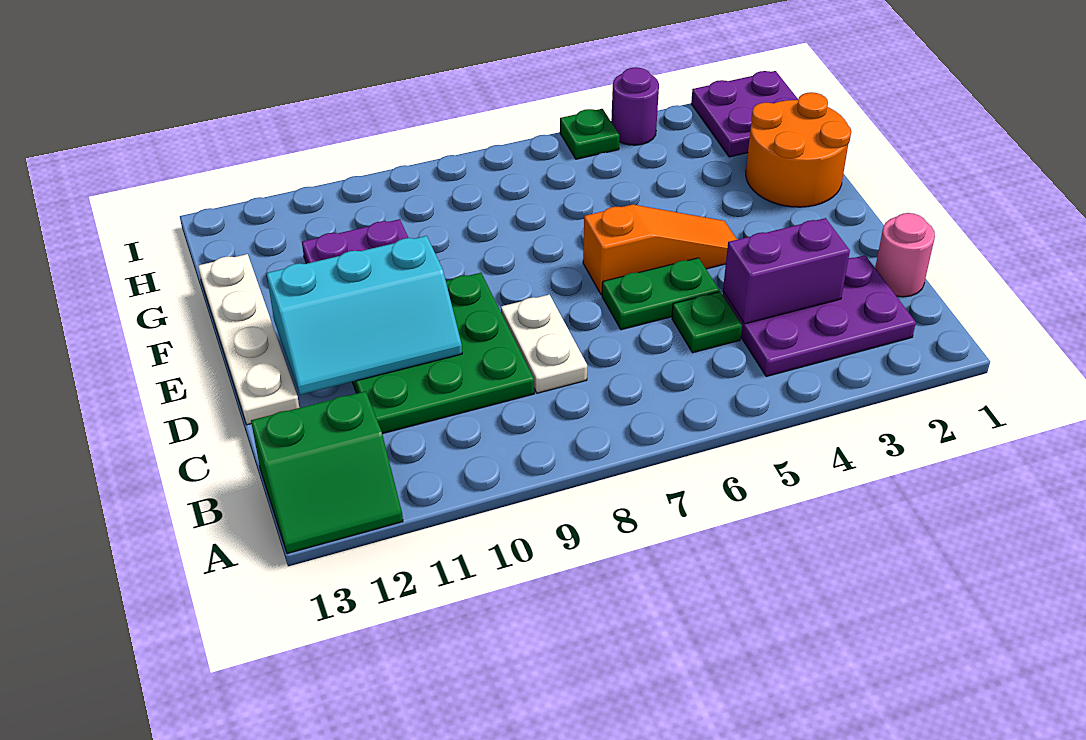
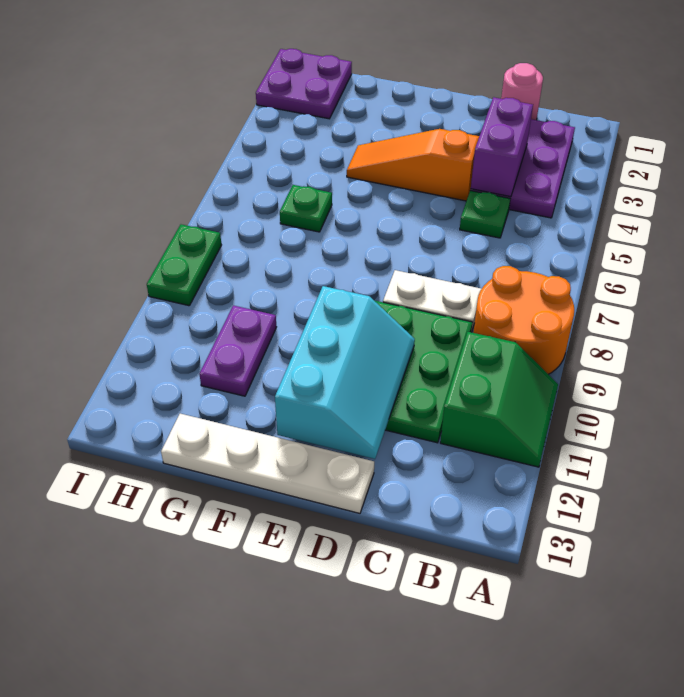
green 2x2 slope [251,391,403,554] -> green 2x2 slope moved to [440,332,558,467]
green 1x2 plate [602,258,719,330] -> green 1x2 plate moved to [147,224,221,306]
orange 1x3 slope [583,204,737,295] -> orange 1x3 slope turned to [347,129,479,201]
orange 2x2 round brick [746,92,851,207] -> orange 2x2 round brick moved to [473,266,574,374]
purple 1x1 round brick [611,67,659,145] -> none
green 1x1 plate [560,109,619,159] -> green 1x1 plate moved to [280,185,332,232]

